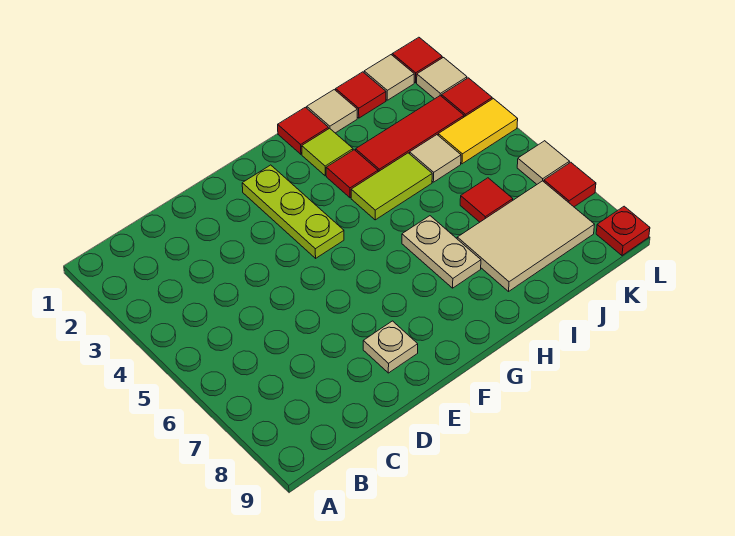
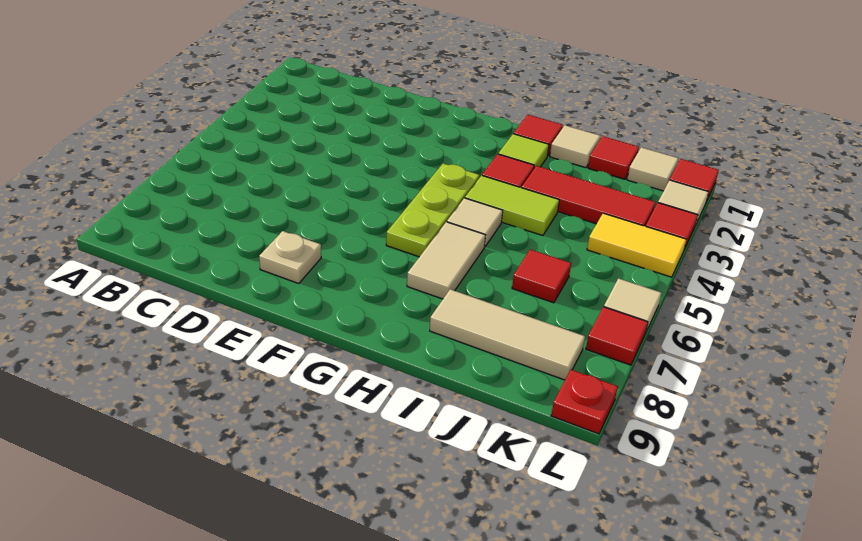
lime 1x3 plate [242,165,344,258] -> lime 1x3 plate moved to [386,164,480,257]
tan 1x2 plate [402,216,481,288] -> tan 1x2 tile [407,222,486,299]
tan 2x3 tile [457,181,594,291] -> tan 1x3 tile [430,289,585,380]
tan 1x1 tile [410,135,461,182] -> tan 1x1 tile moved to [447,198,503,247]

